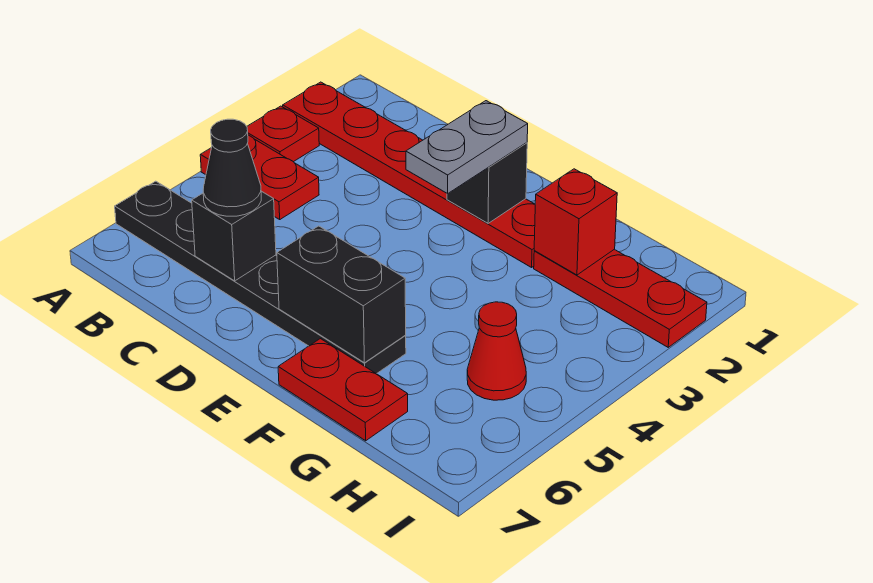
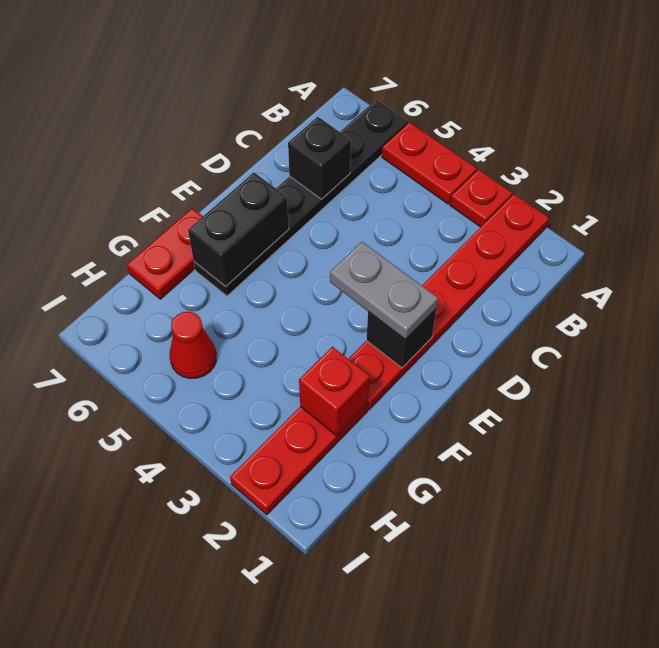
red 1x2 plate [200,135,319,219] -> red 1x2 plate turned to [382,122,477,204]
black 1x1 cone [203,119,261,216] -> none

